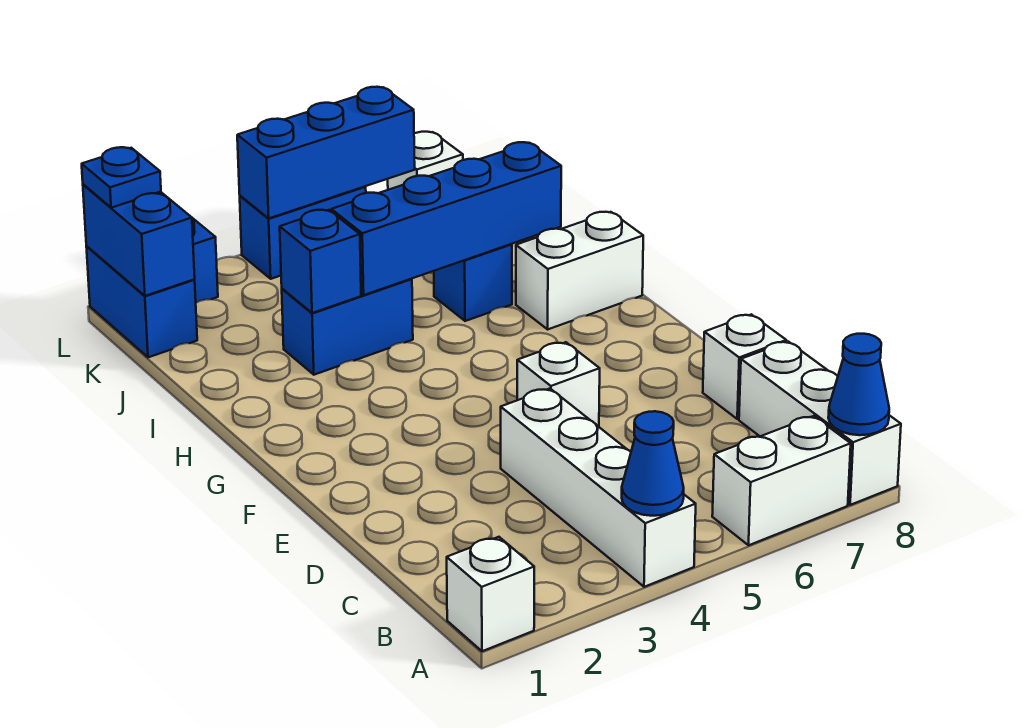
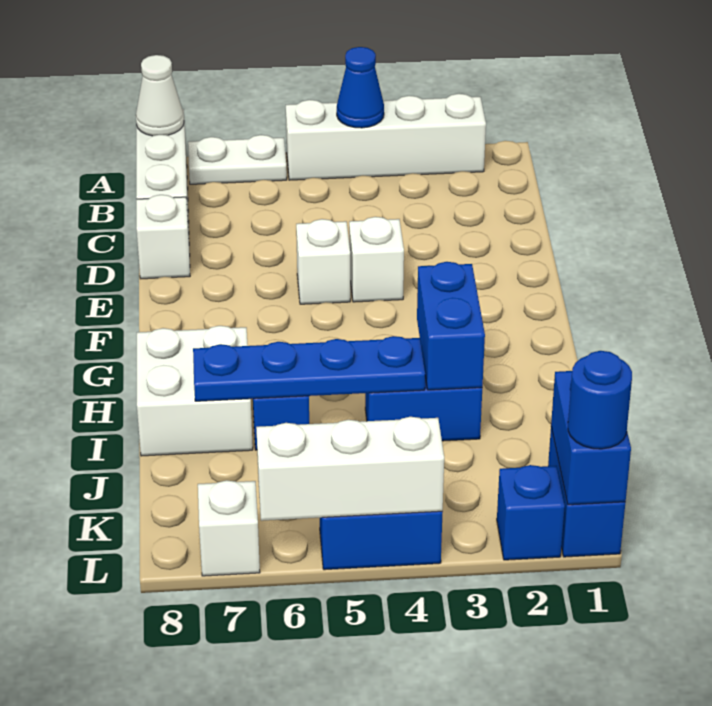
white 1x1 brick [447,537,534,651] -> white 1x1 brick moved to [349,217,404,302]
white 1x4 brick [501,389,696,587] -> white 1x4 brick turned to [286,94,486,180]
white 1x2 brick [712,416,851,545] -> white 1x2 plate [188,135,287,184]
blue 1x1 cone [828,334,889,435] -> white 1x1 cone [136,55,184,136]
white 1x2 brick [516,212,643,329] -> white 2x2 brick [137,326,253,456]
blue 1x1 brick [280,210,361,313] -> blue 1x2 brick [417,262,485,390]
blue 1x4 brick [331,142,561,295] -> blue 1x4 plate [193,336,425,401]
blue 1x1 plate [82,147,161,208] -> blue 1x1 round brick [568,351,632,449]
blue 1x3 brick [237,87,415,218] -> white 1x3 brick [256,417,444,521]

